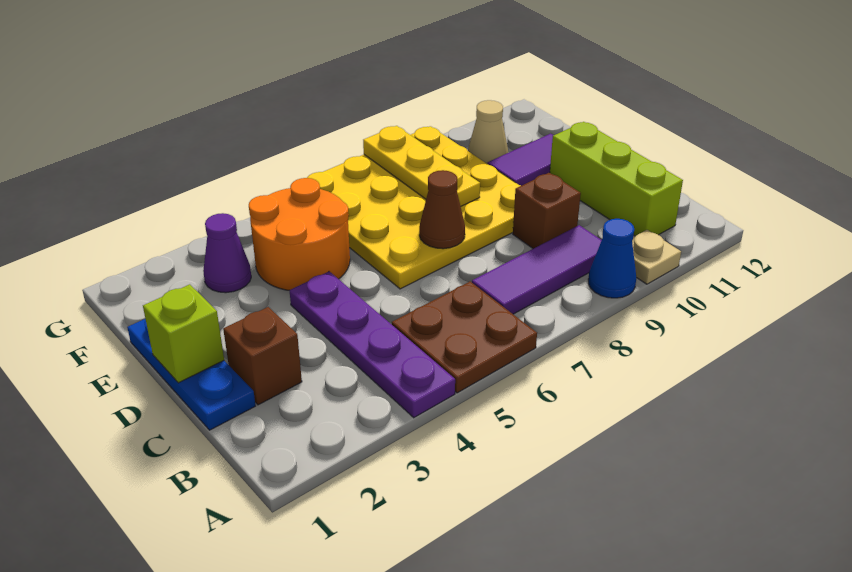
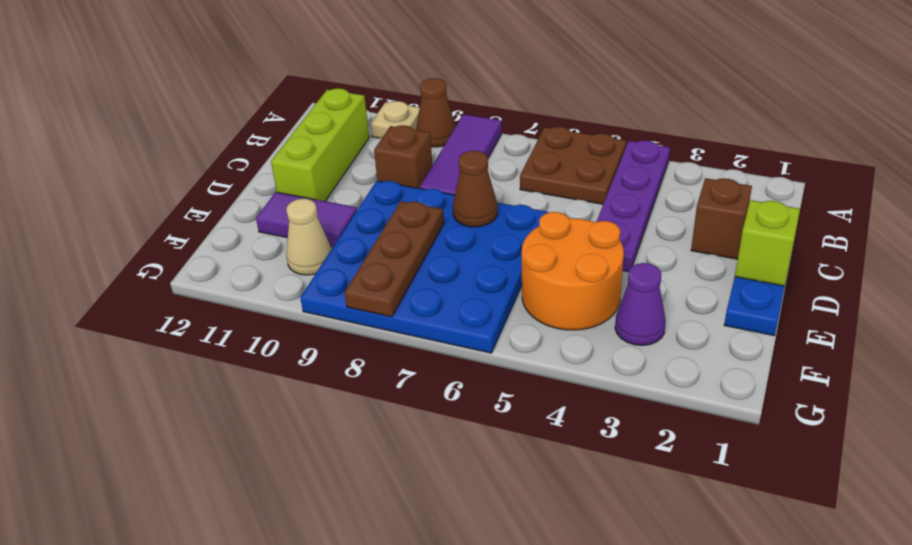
blue 1x1 cone [588,219,636,298] -> brown 1x1 cone [416,78,456,147]
purple 1x3 tile [472,225,602,314] -> purple 1x3 tile turned to [419,114,502,195]
yellow 4x4 plate [307,126,521,289] -> blue 4x4 plate [300,181,548,353]
yellow 1x3 plate [363,126,480,206] -> brown 1x3 plate [345,201,444,317]

